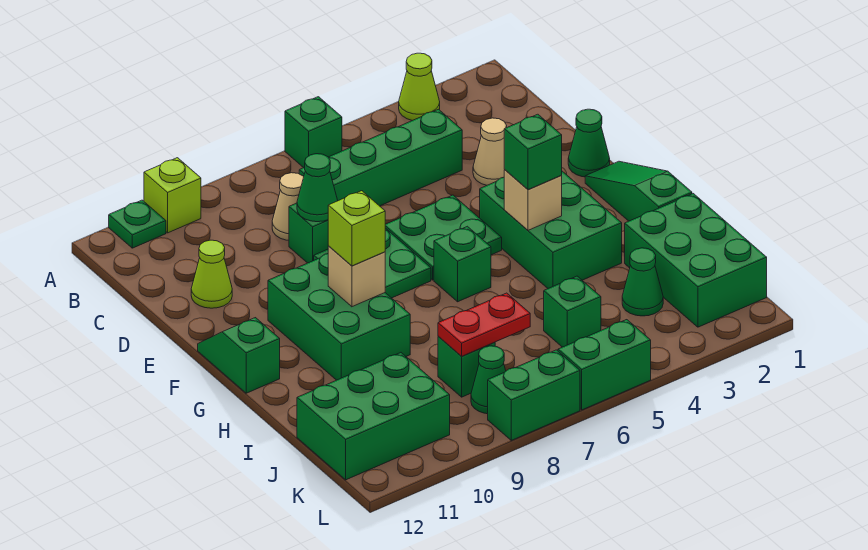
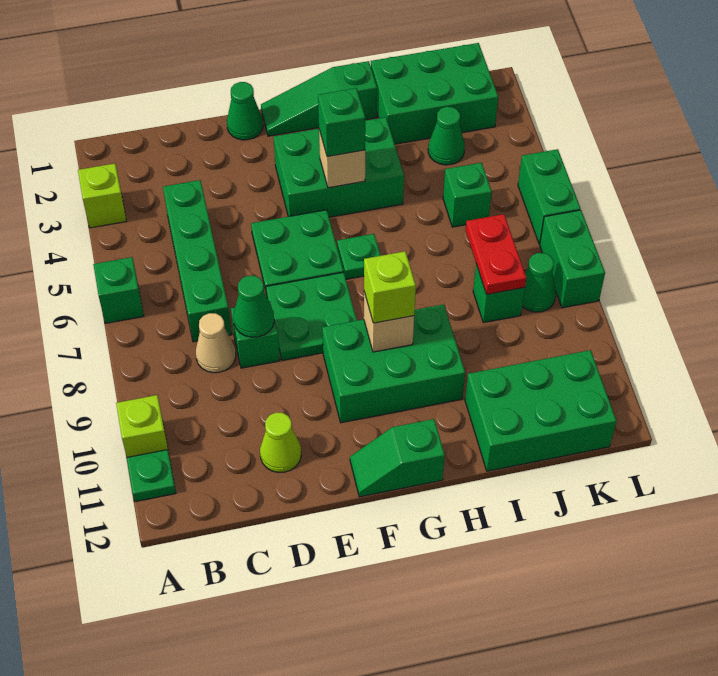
lime 1x1 cone [399,53,440,121] -> lime 1x1 brick [78,164,126,228]
tan 1x1 cone [473,118,507,185] -> none
green 1x1 brick [434,226,491,302] -> green 1x1 plate [337,234,381,279]
green 2x3 brick [297,353,450,480] -> green 2x3 brick turned to [465,350,616,471]

